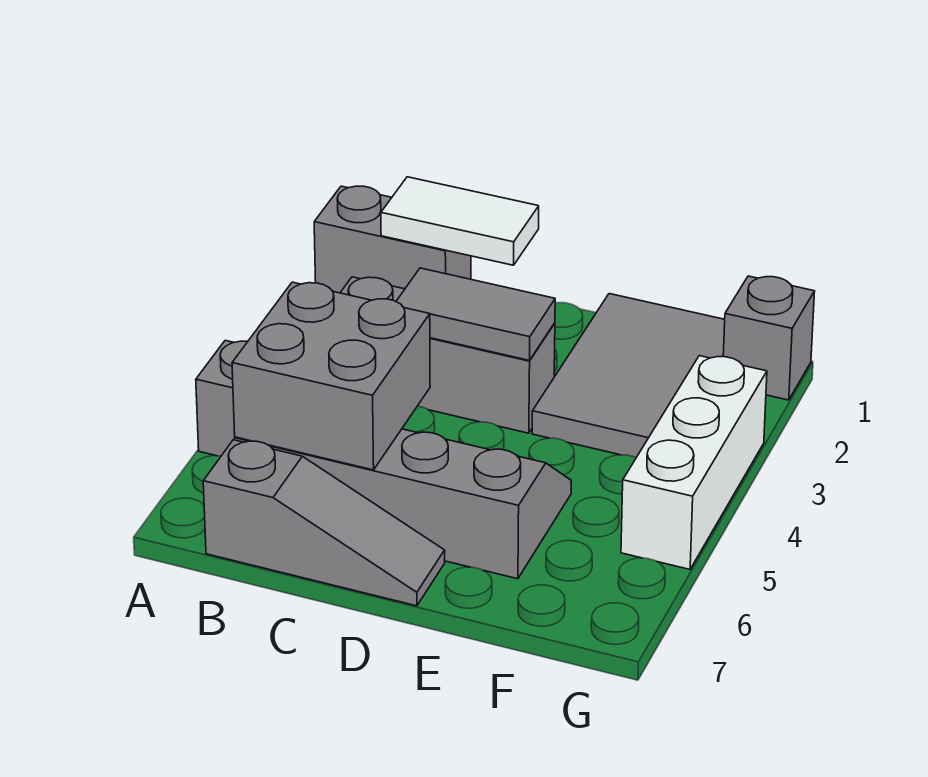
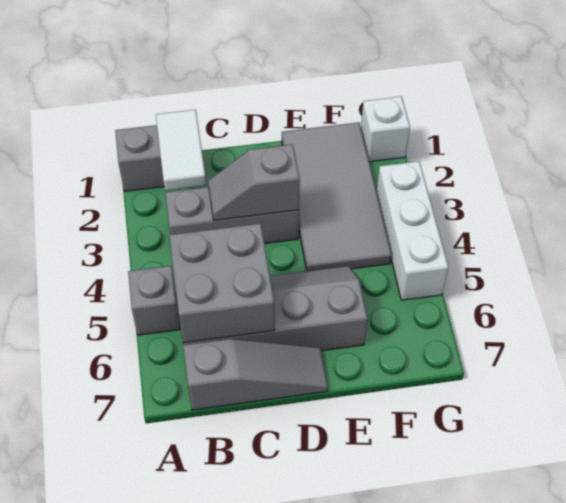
white 1x2 tile [381,177,539,265] -> white 1x2 tile turned to [156,110,206,190]
grey 1x2 tile [396,268,555,361] -> grey 1x2 slope [208,144,300,220]
grey 2x3 tile [532,294,725,458] -> grey 2x4 tile [282,122,392,271]
grey 1x1 brick [723,276,815,400] -> white 1x1 brick [361,97,410,162]

